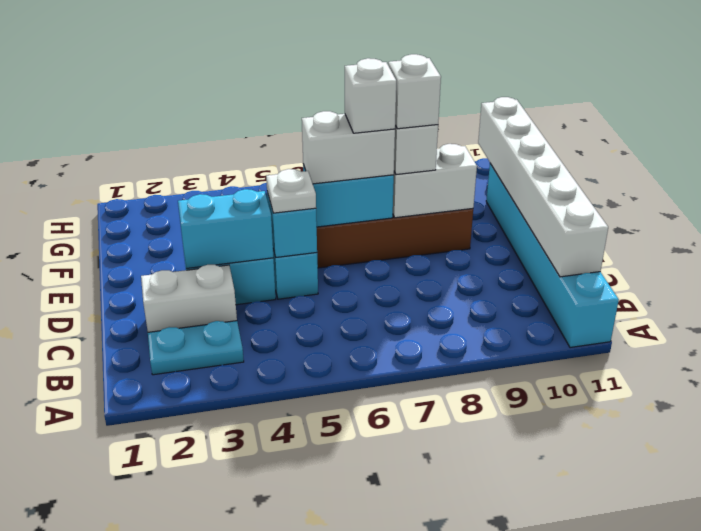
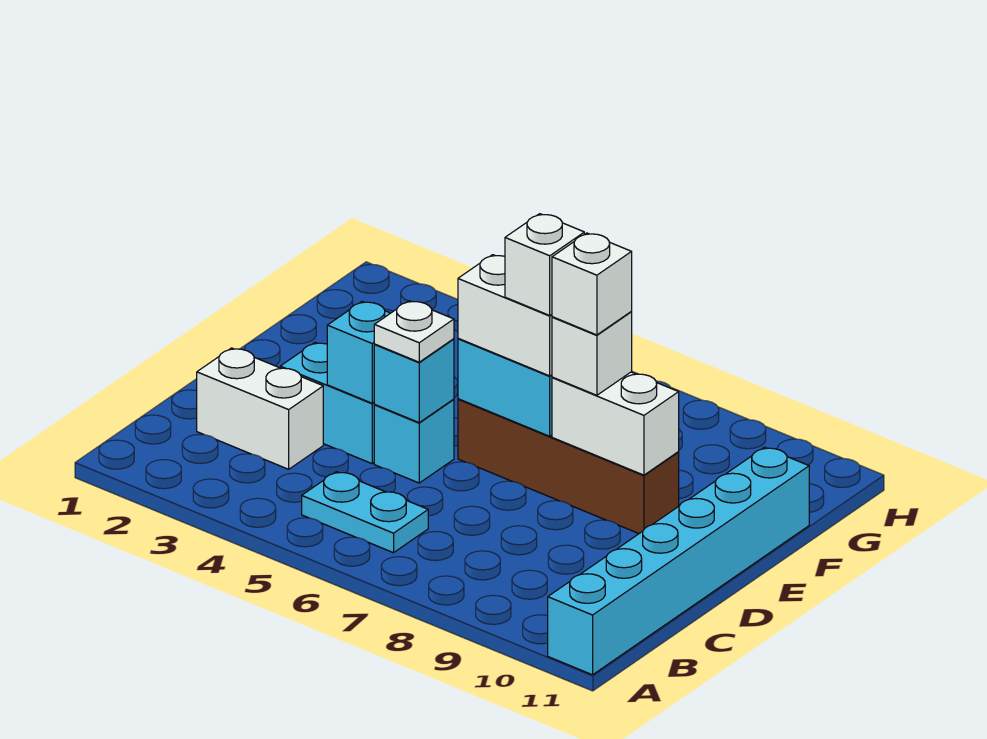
cyan 1x2 plate [148,321,244,375] -> cyan 1x2 plate moved to [302,472,428,553]
white 1x6 brick [478,97,608,277] -> none
cyan 1x2 brick [178,189,273,269] -> cyan 1x1 brick [327,301,390,403]

